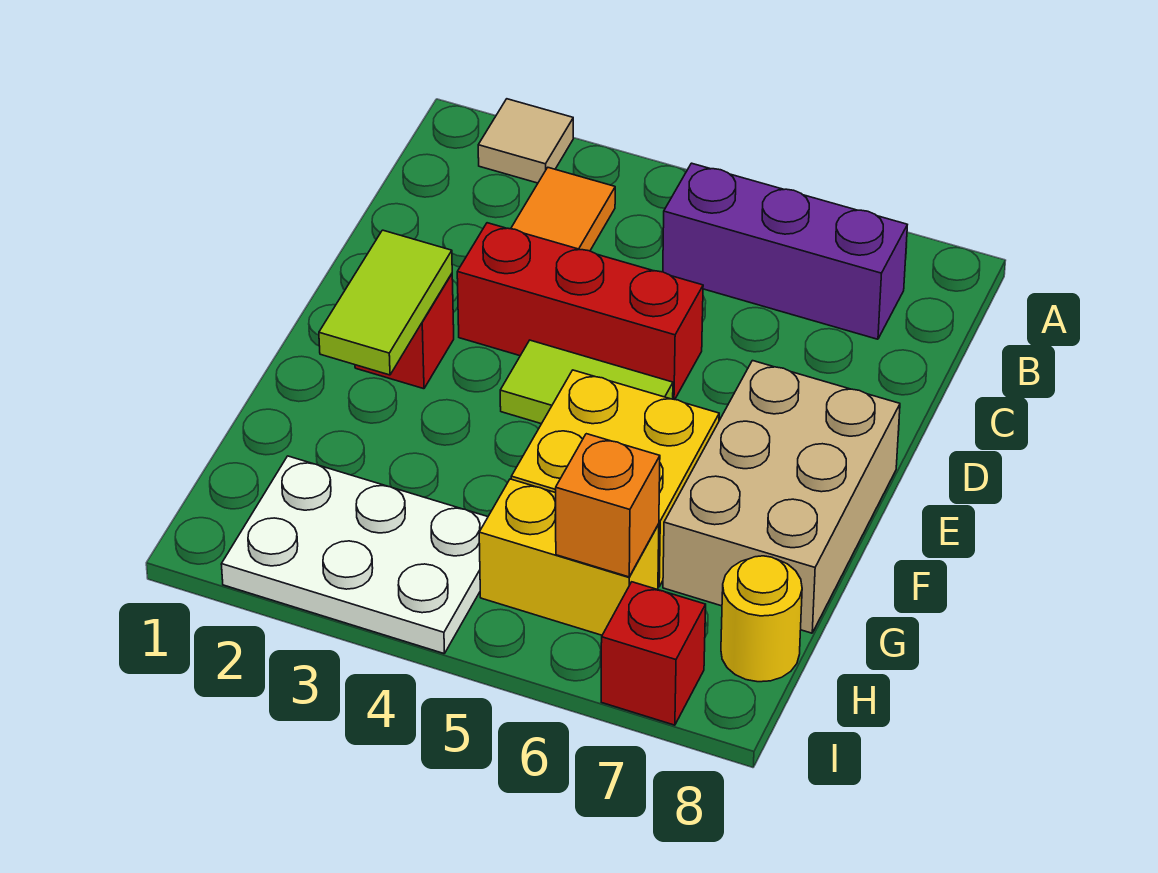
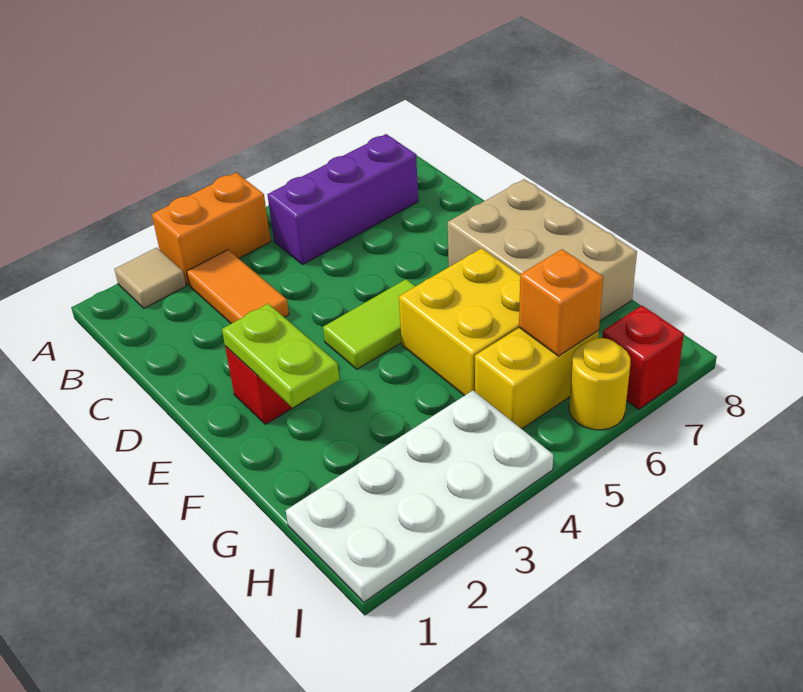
none -> orange 1x2 brick [152,173,271,285]
red 1x3 brick [457,223,703,400] -> none
lime 1x2 tile [319,230,452,375] -> lime 1x2 plate [222,304,339,408]
white 2x3 plate [221,456,488,654] -> white 2x4 plate [286,391,553,602]
yellow 1x1 round brick [721,556,802,682] -> yellow 1x1 round brick moved to [569,338,630,430]

